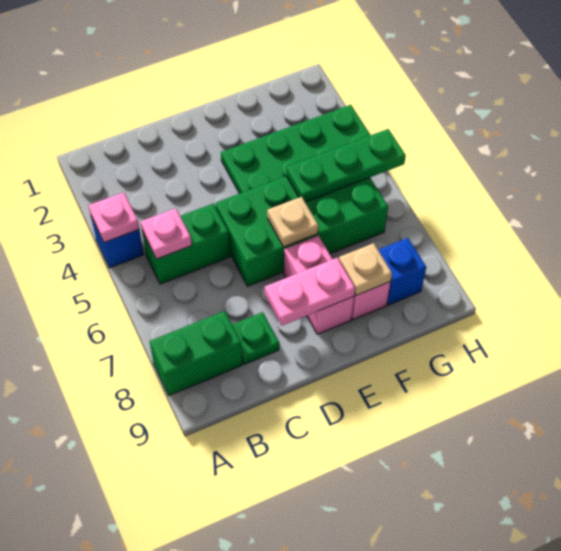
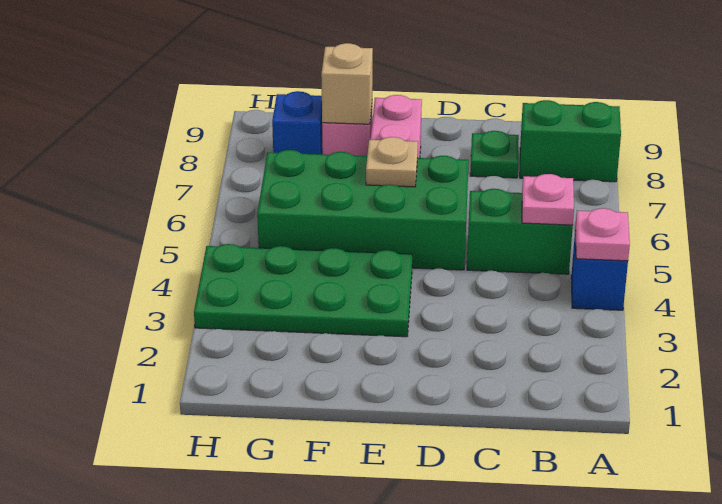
pink 1x2 plate [265,258,355,326] -> none
green 1x3 plate [286,129,406,202] -> none
tan 1x1 plate [339,243,392,295] -> tan 1x1 brick [321,43,373,124]

